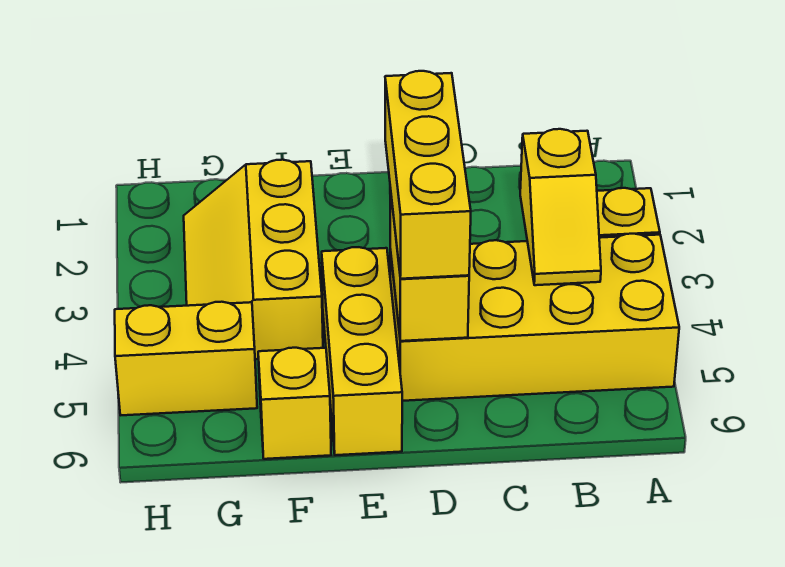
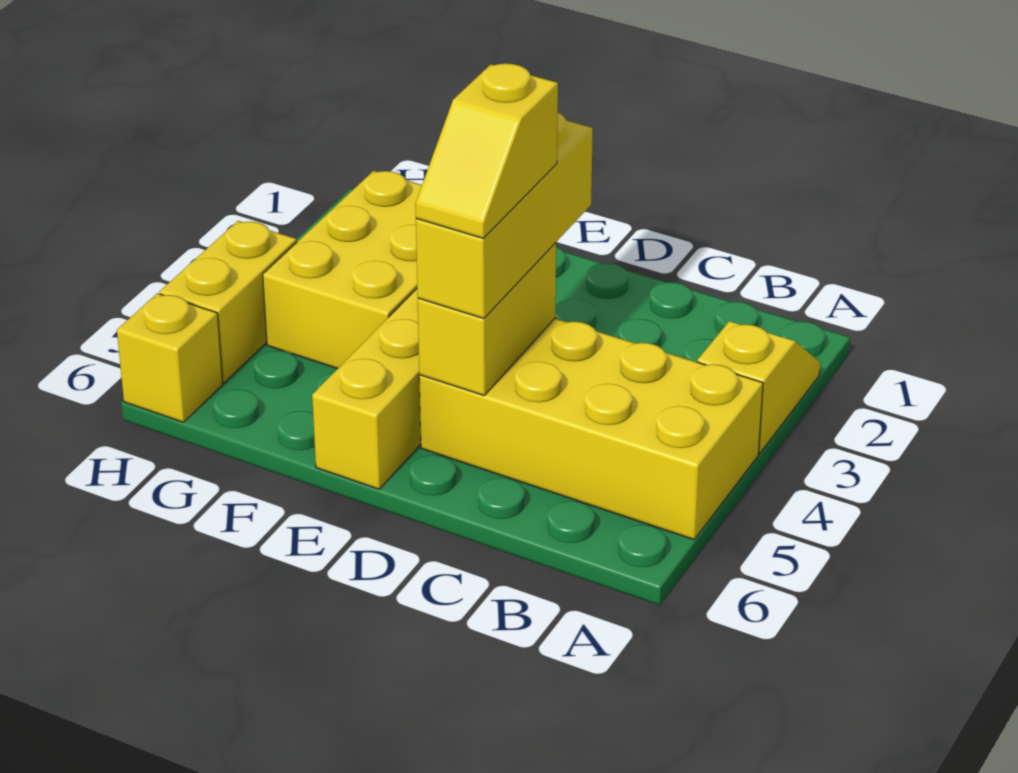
yellow 1x2 slope [520,129,601,285] -> yellow 1x2 slope moved to [415,63,558,238]
yellow 2x3 slope [184,160,323,359] -> yellow 2x3 brick [263,171,422,369]
yellow 1x1 brick [258,348,331,459] -> yellow 1x1 brick moved to [117,293,223,422]
yellow 1x2 brick [115,302,257,415] -> yellow 1x2 brick turned to [159,221,297,383]

